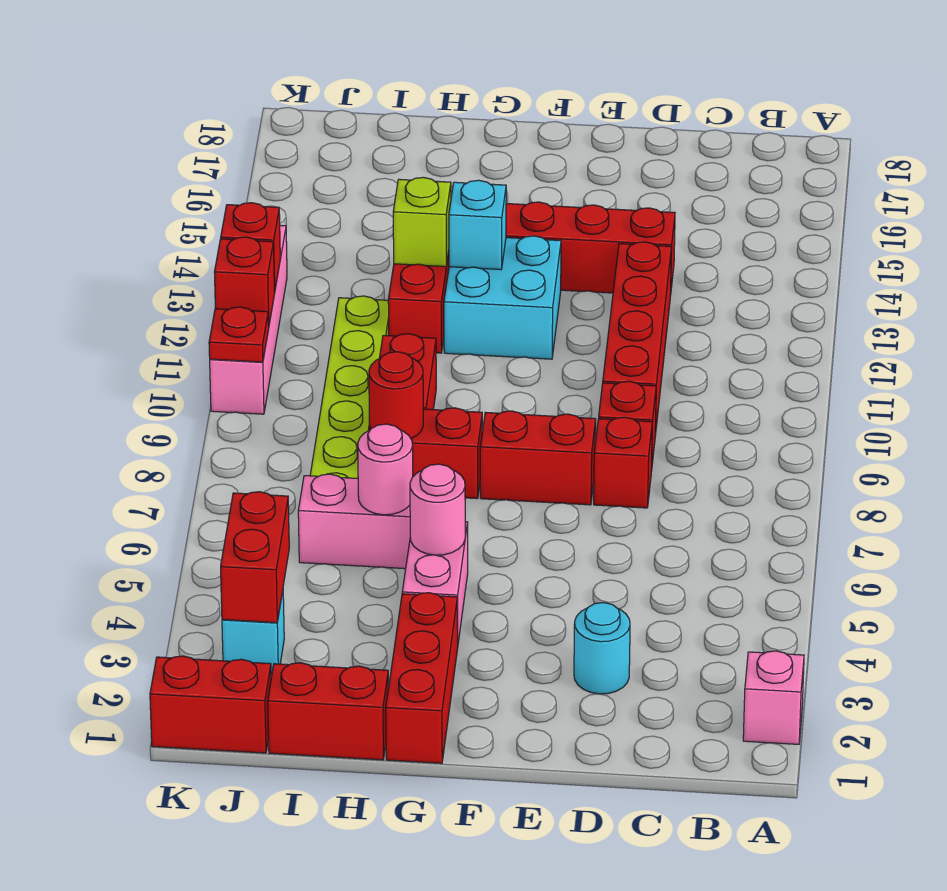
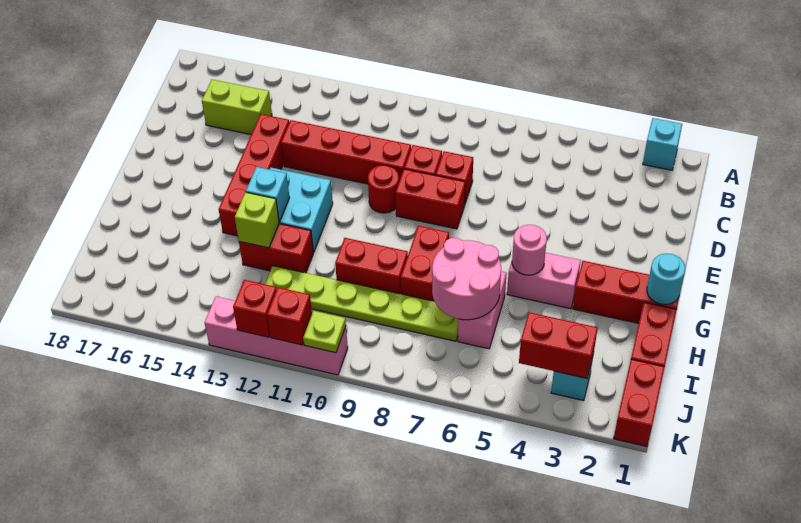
pink 1x1 brick [743,651,804,744] -> cyan 1x1 brick [643,118,682,170]
none -> lime 1x2 brick [202,80,272,134]
cyan 1x1 round brick [574,603,630,694] -> cyan 1x1 round brick moved to [647,253,685,305]
red 1x2 brick [480,411,596,505] -> red 1x2 brick turned to [396,169,465,229]
pink 1x1 round brick [358,424,413,515] -> pink 2x2 round brick [432,238,501,320]
red 1x1 round brick [369,352,423,438] -> red 1x1 round brick moved to [368,165,399,213]
red 1x1 plate [209,307,269,362] -> lime 1x1 plate [303,311,346,353]

